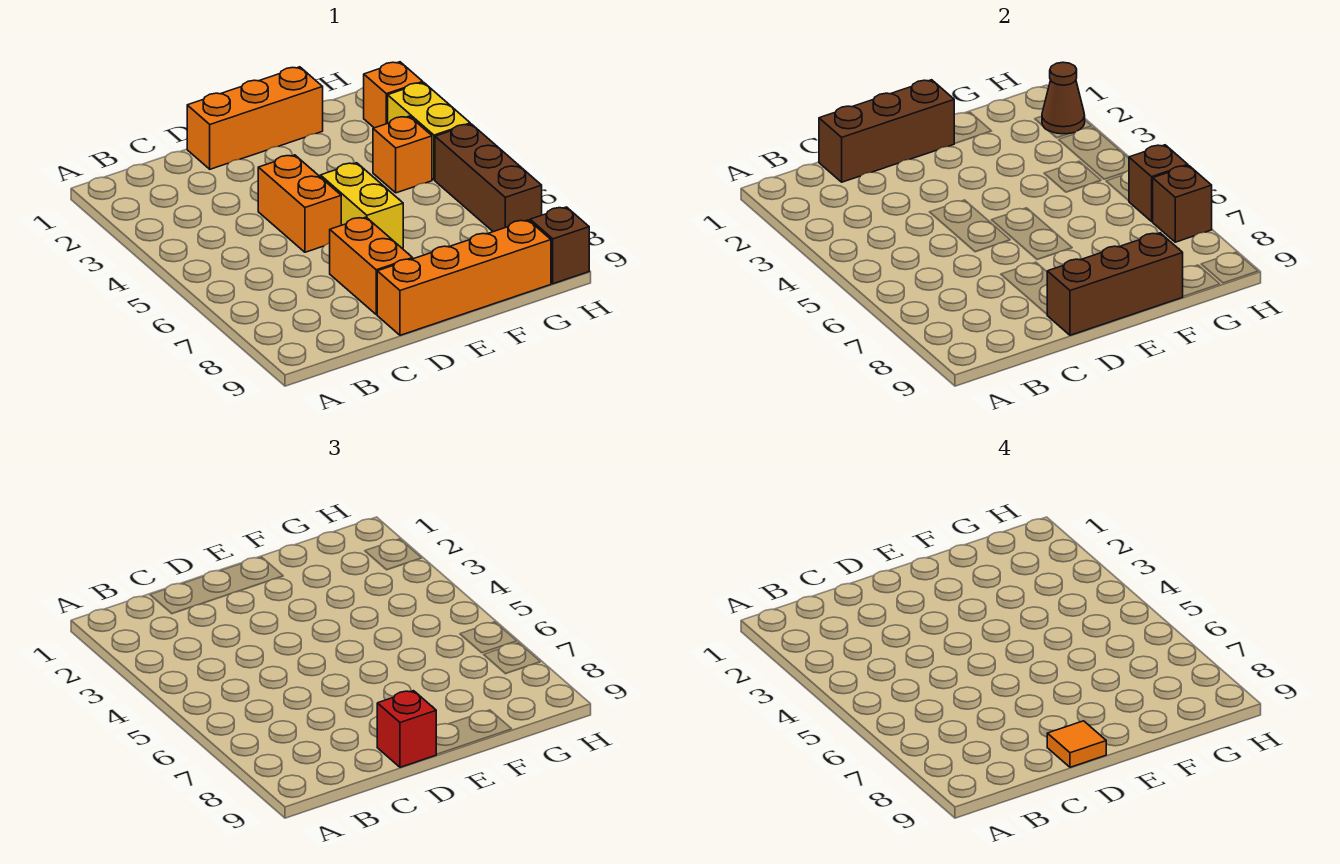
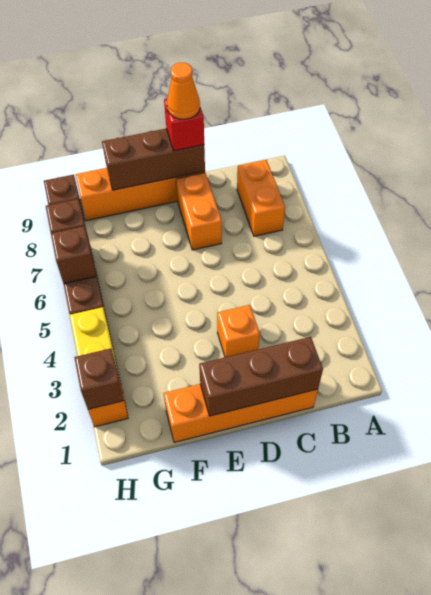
orange 1x3 brick [187,67,323,169] -> orange 1x4 brick [163,384,318,442]
orange 1x2 brick [258,155,341,252] -> orange 1x2 brick moved to [237,160,285,236]
orange 1x1 tile [1047,721,1106,767] -> orange 1x1 cone [167,63,200,119]
yellow 1x2 brick [320,163,403,248] -> none
orange 1x1 brick [373,116,432,193] -> orange 1x1 brick moved to [217,305,260,357]
brown 1x1 cone [1042,62,1085,134] -> brown 1x1 brick [74,349,124,409]

